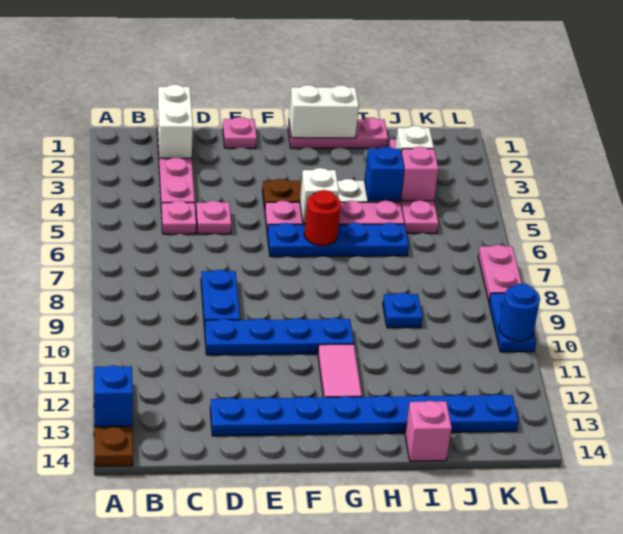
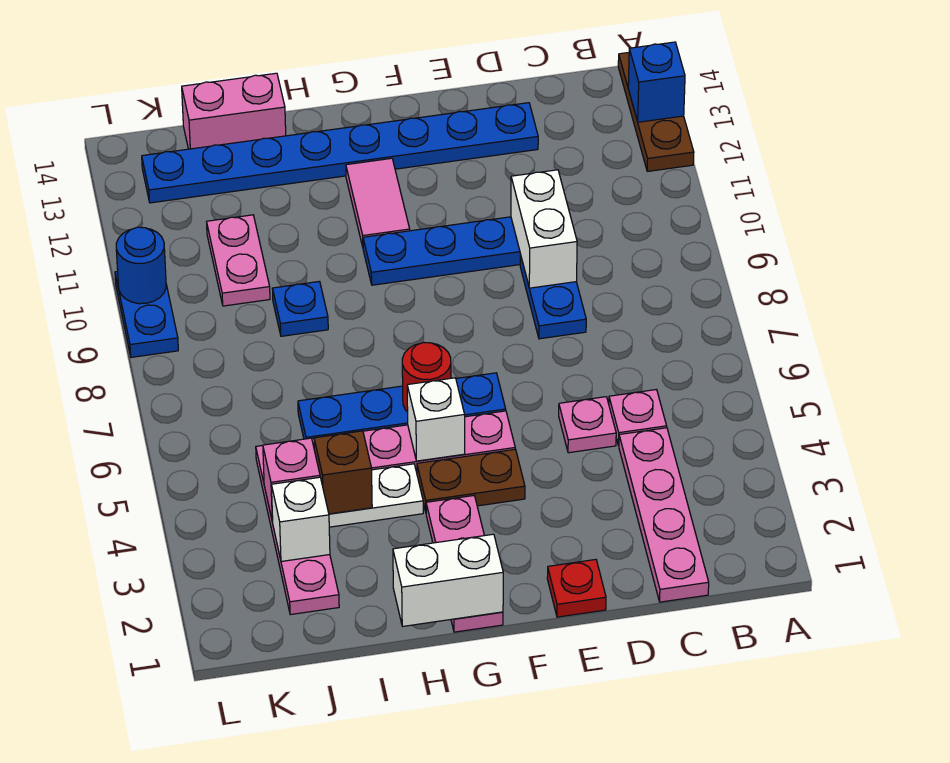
white 1x2 brick [157,84,193,158] -> white 1x2 brick moved to [511,170,577,288]
pink 1x1 plate [223,117,257,148] -> red 1x1 plate [547,559,606,617]
pink 1x3 plate [288,117,388,148] -> pink 1x3 plate turned to [426,496,503,632]
blue 1x1 brick [364,147,404,201] -> brown 1x1 brick [314,431,372,514]
pink 1x1 brick [405,401,452,461] -> pink 1x2 brick [182,73,286,149]
pink 1x2 plate [478,245,522,302] -> pink 1x2 plate moved to [207,215,270,306]

